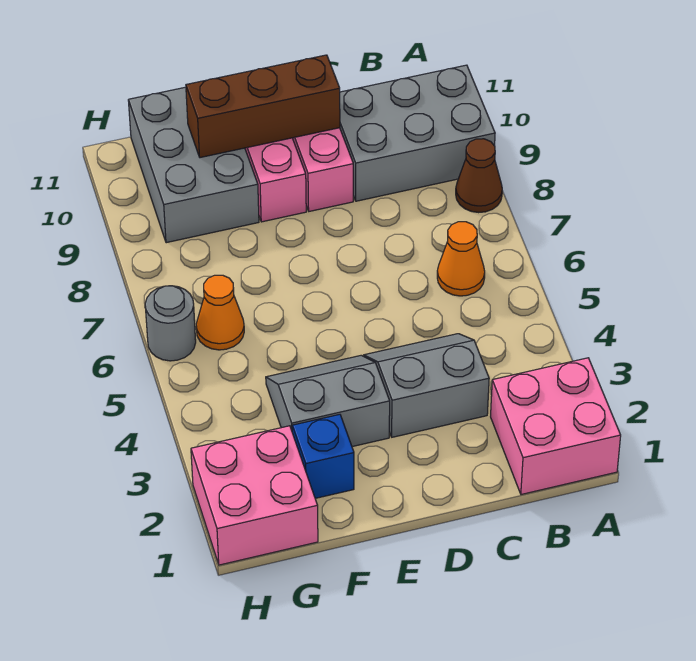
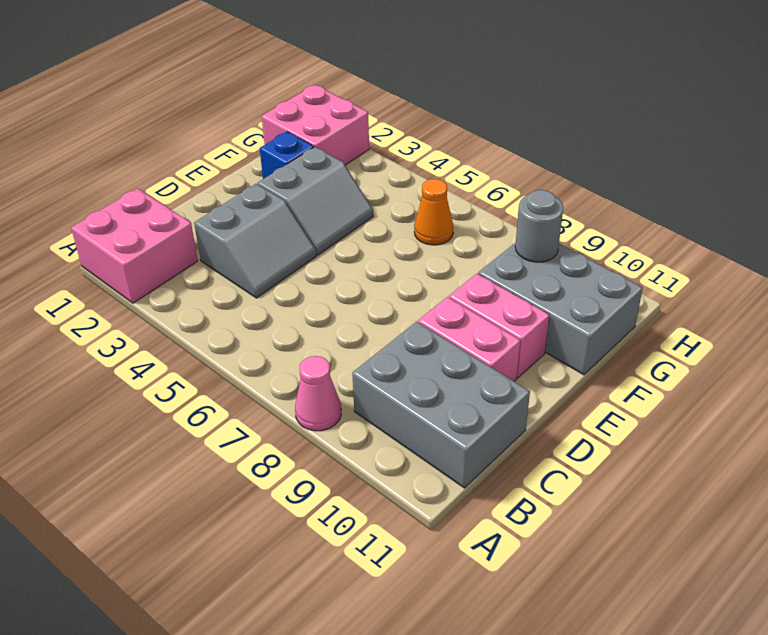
brown 1x1 cone [456,139,502,213] -> pink 1x1 cone [295,356,341,431]
grey 2x3 brick [340,65,495,201] -> grey 2x3 brick turned to [352,322,530,488]
orange 1x1 cone [437,222,485,296] -> none
brown 1x3 brick [186,55,340,158] -> none
grey 1x1 round brick [145,286,196,361] -> grey 1x1 round brick moved to [515,190,563,262]

